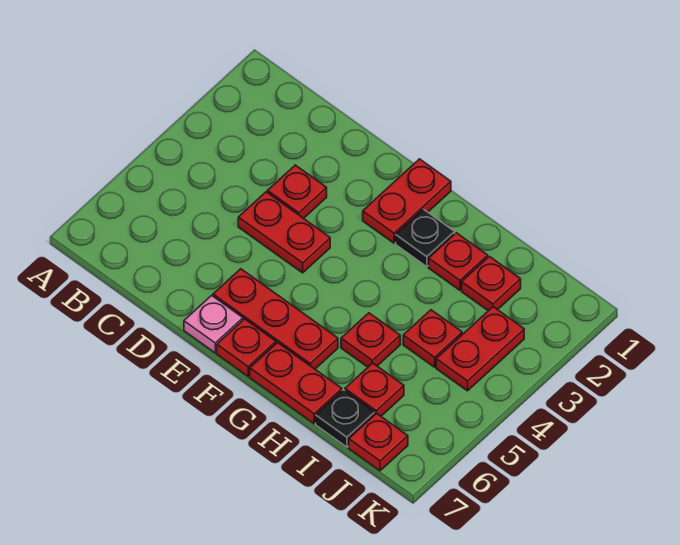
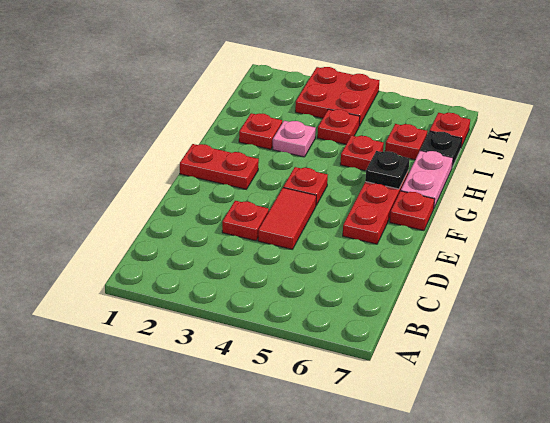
red 1x2 plate [238,192,330,273] -> red 1x2 tile [258,188,316,249]
pink 1x1 plate [184,295,243,353] -> pink 1x1 plate moved to [273,121,316,157]
black 1x1 plate [396,209,455,267] -> black 1x1 plate moved to [365,151,410,189]
red 1x2 plate [250,343,342,424] -> pink 1x2 plate [401,151,453,208]
red 1x1 plate [462,256,521,311] -> red 1x1 plate moved to [283,167,328,205]
red 1x2 plate [436,307,524,391] -> red 2x2 plate [295,67,379,126]

